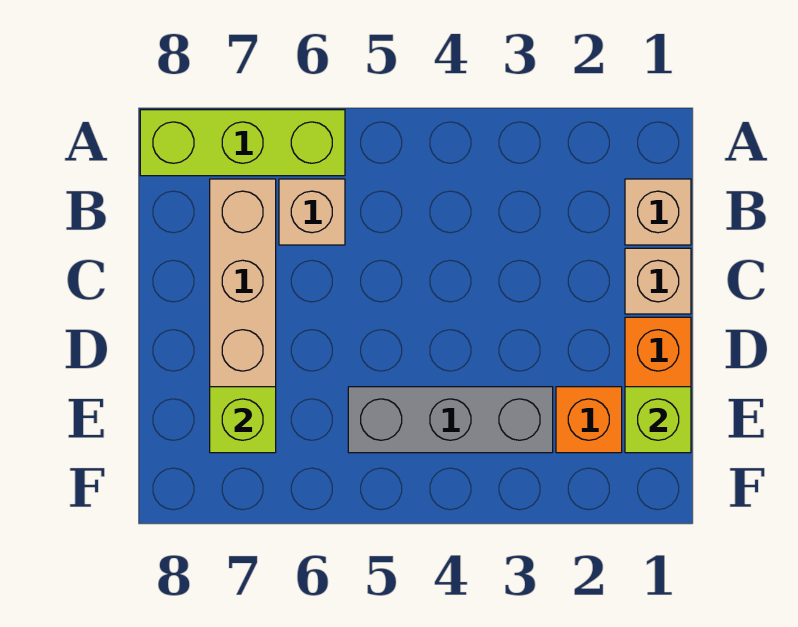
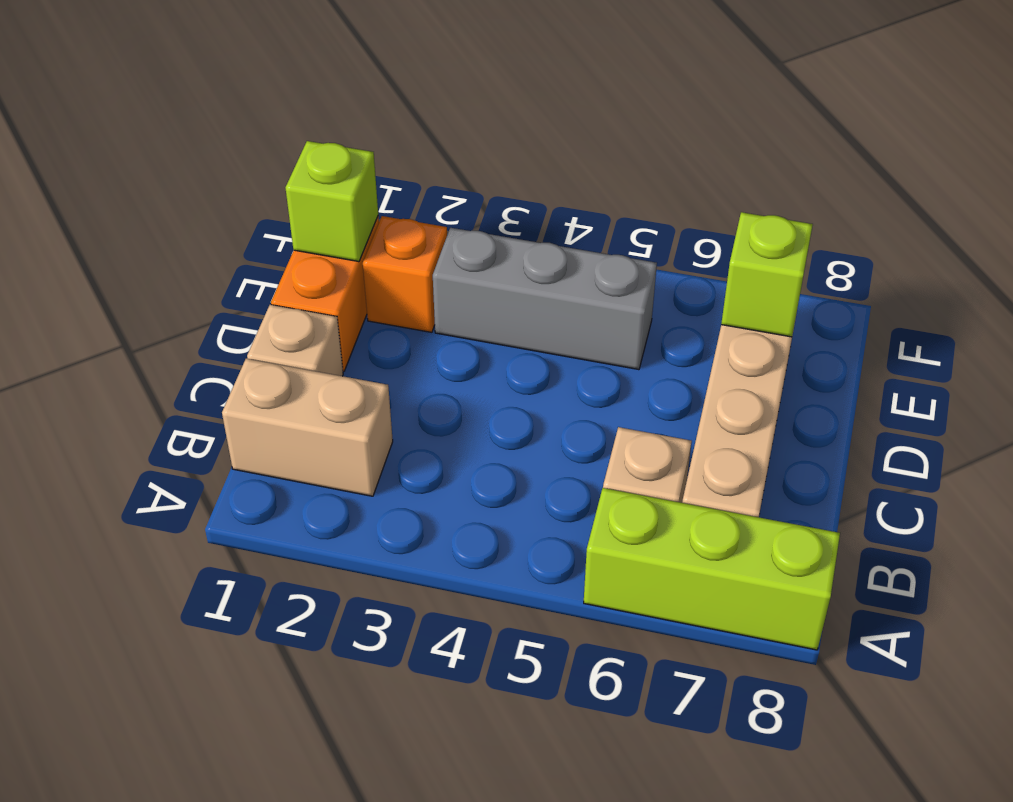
tan 1x1 brick [625,179,691,245] -> tan 1x2 brick [222,359,393,496]

